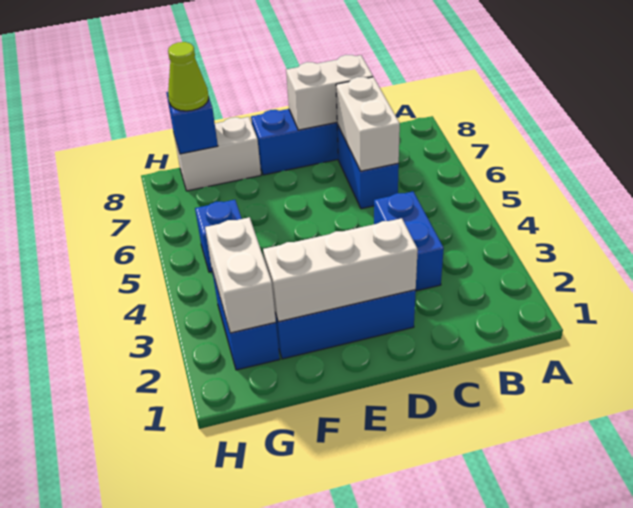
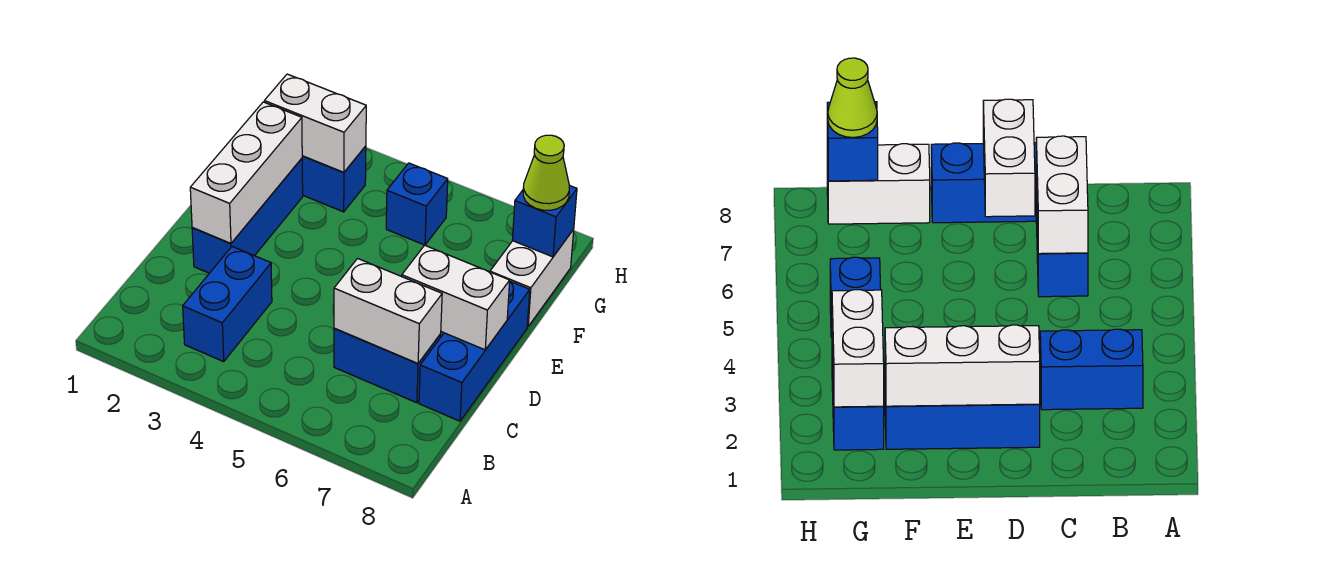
blue 1x2 brick [374,191,444,291] -> blue 1x2 brick turned to [183,247,272,362]
white 1x2 brick [286,55,373,130] -> white 1x2 brick turned to [402,245,510,350]

